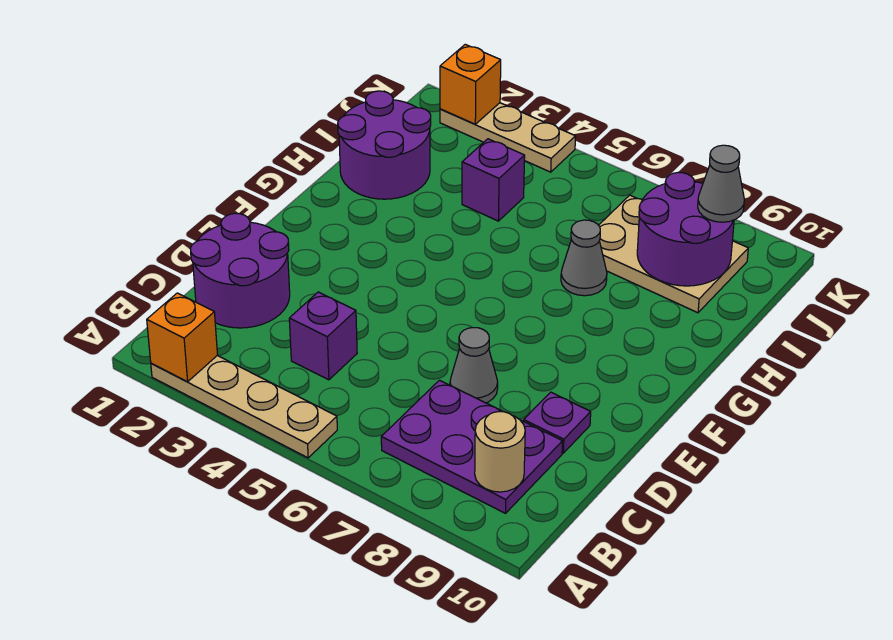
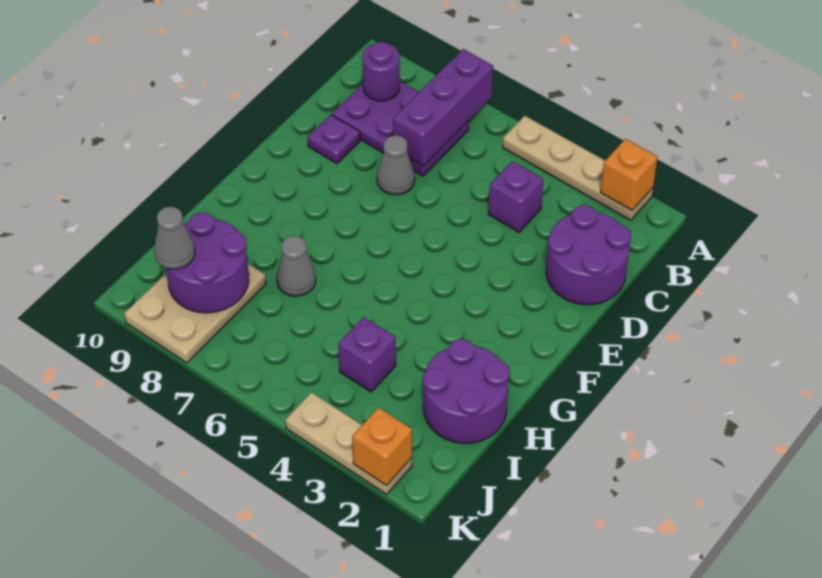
none -> purple 1x3 brick [393,49,493,166]
tan 1x1 round brick [475,412,525,492] -> purple 1x1 round brick [362,42,400,101]
tan 2x3 plate [599,195,748,313] -> tan 2x3 plate turned to [124,263,266,363]

